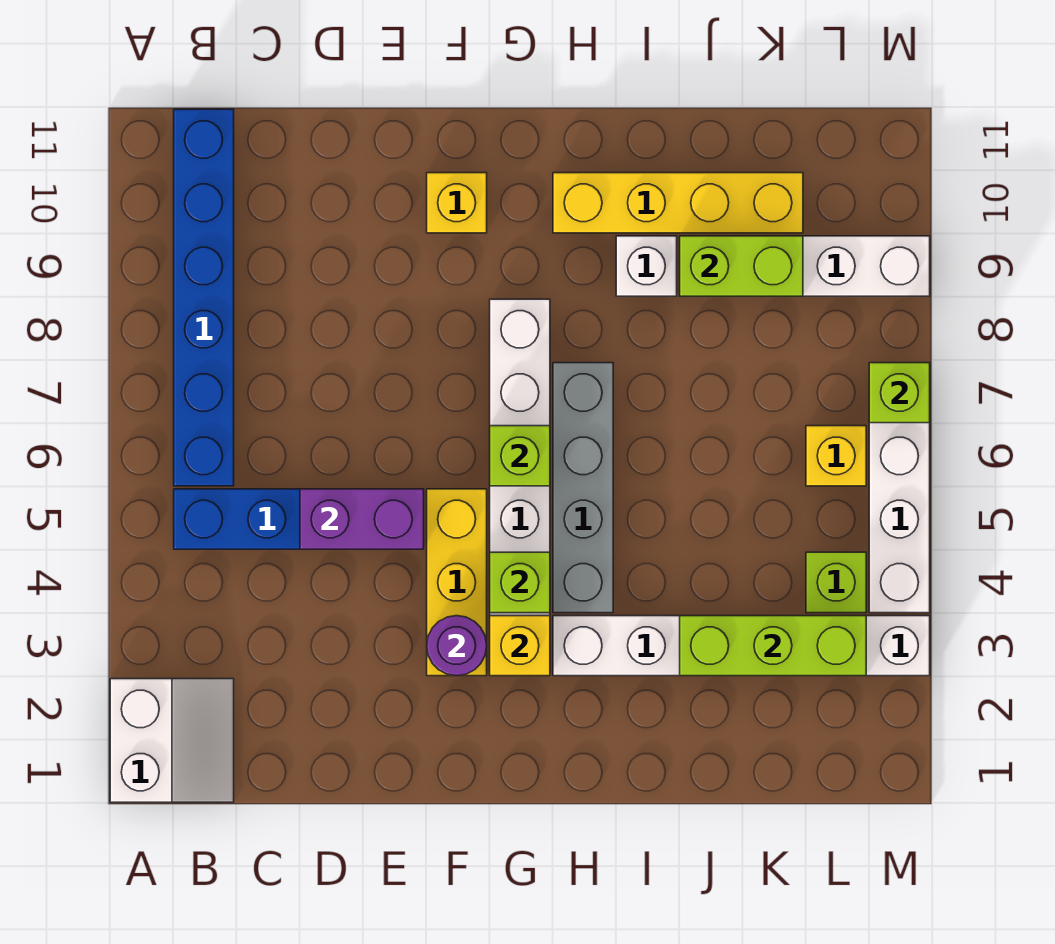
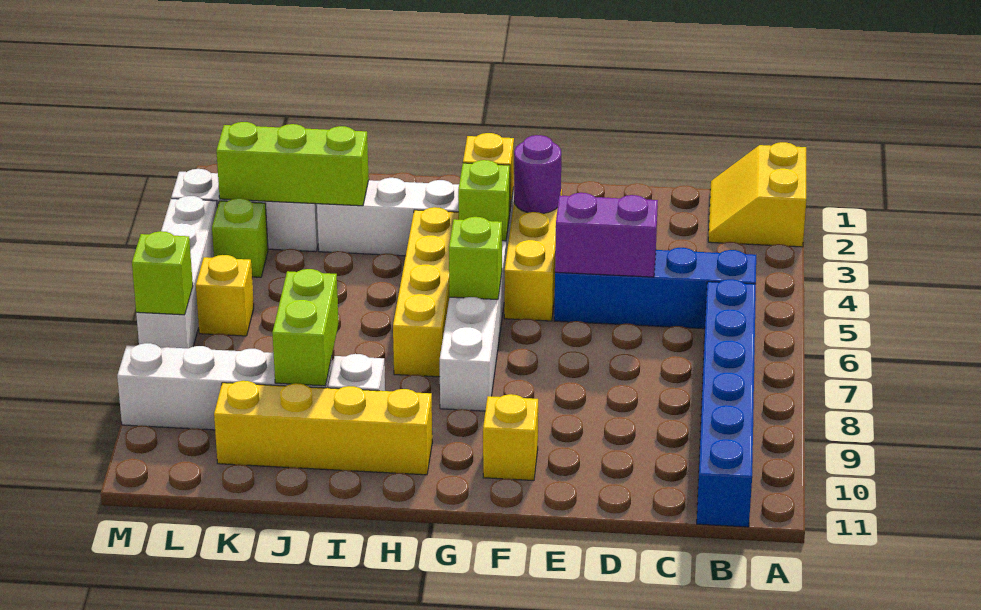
white 2x2 slope [110,679,234,802] -> yellow 2x2 slope [708,142,806,247]
grey 1x4 brick [553,363,613,613] -> yellow 1x4 brick [393,207,459,377]
lime 1x2 brick [680,236,803,296] -> lime 1x2 brick turned to [272,269,338,386]

